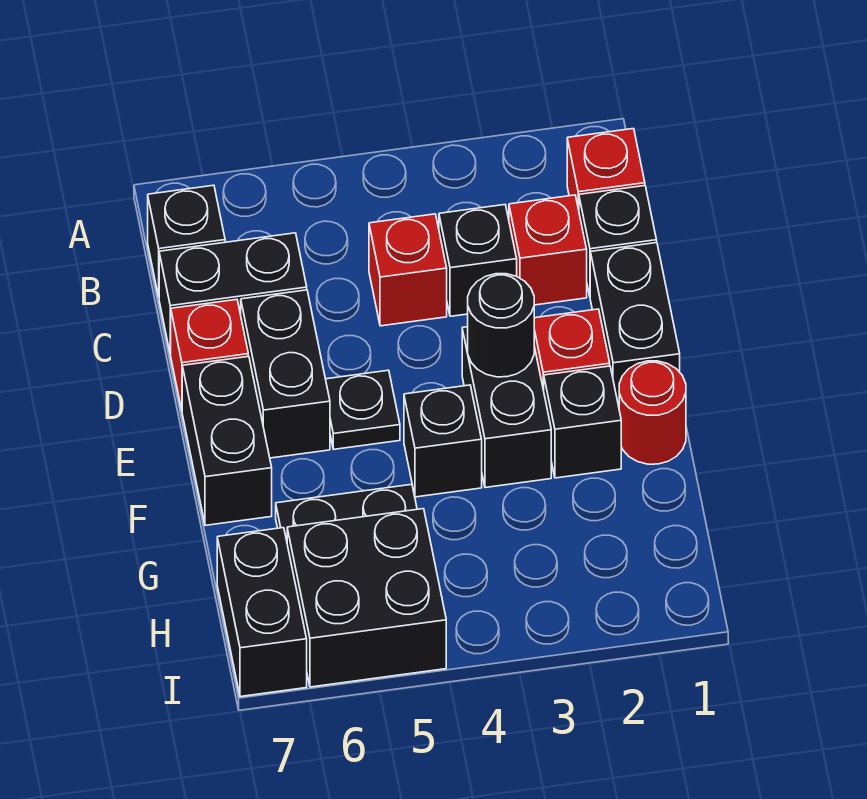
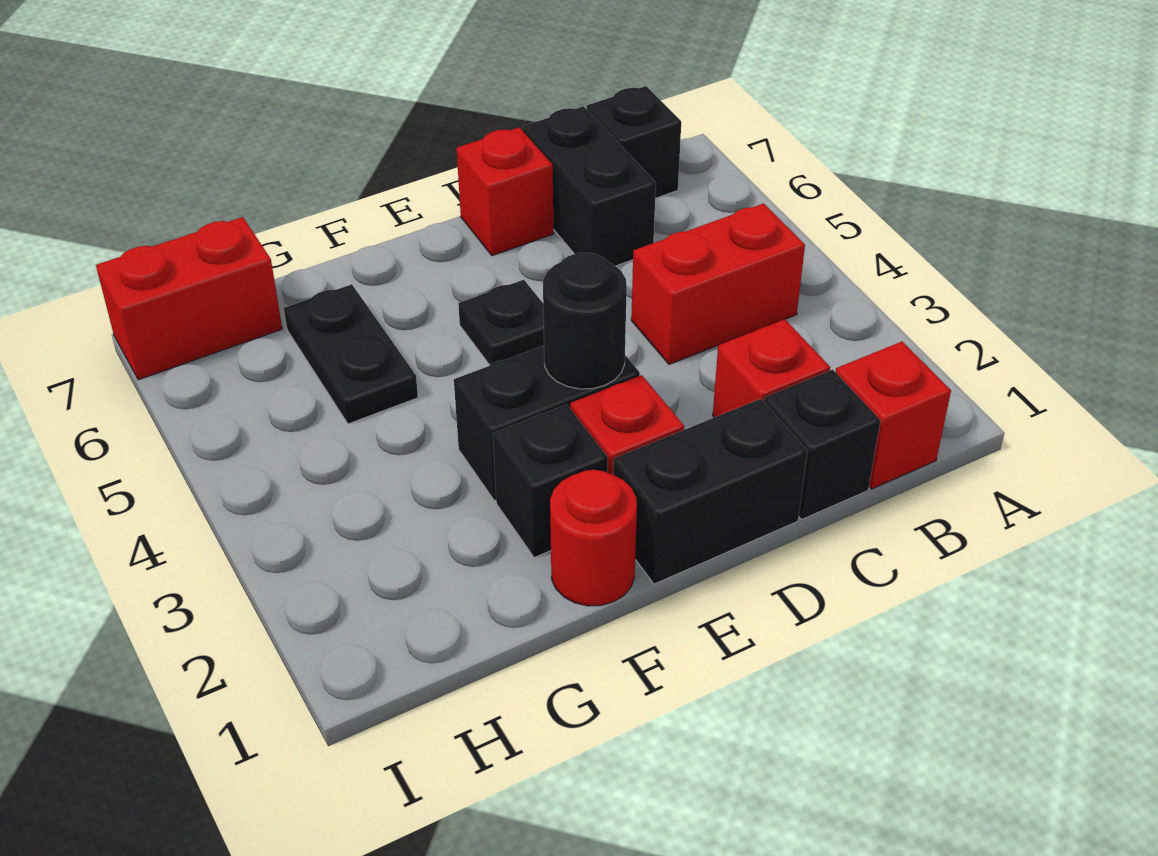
black 1x1 brick [439,205,517,316] -> none
red 1x1 brick [369,214,447,326] -> red 1x2 brick [631,203,805,364]
black 1x2 brick [241,290,330,458] -> none
black 1x2 brick [182,356,272,525] -> none
black 1x1 brick [404,385,482,497] -> none
black 2x2 brick [287,509,446,687] -> none
black 1x2 brick [217,528,307,697] -> red 1x2 brick [96,217,282,380]

